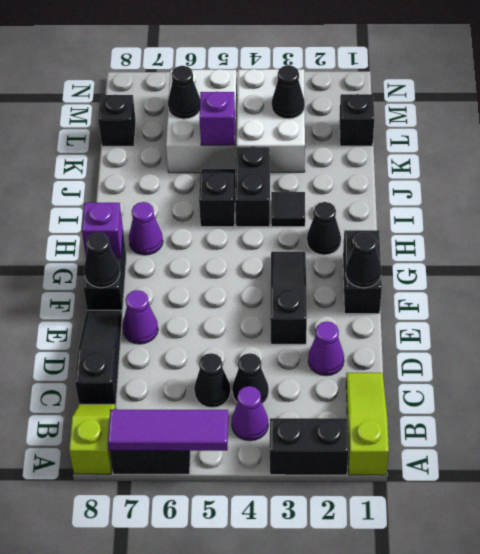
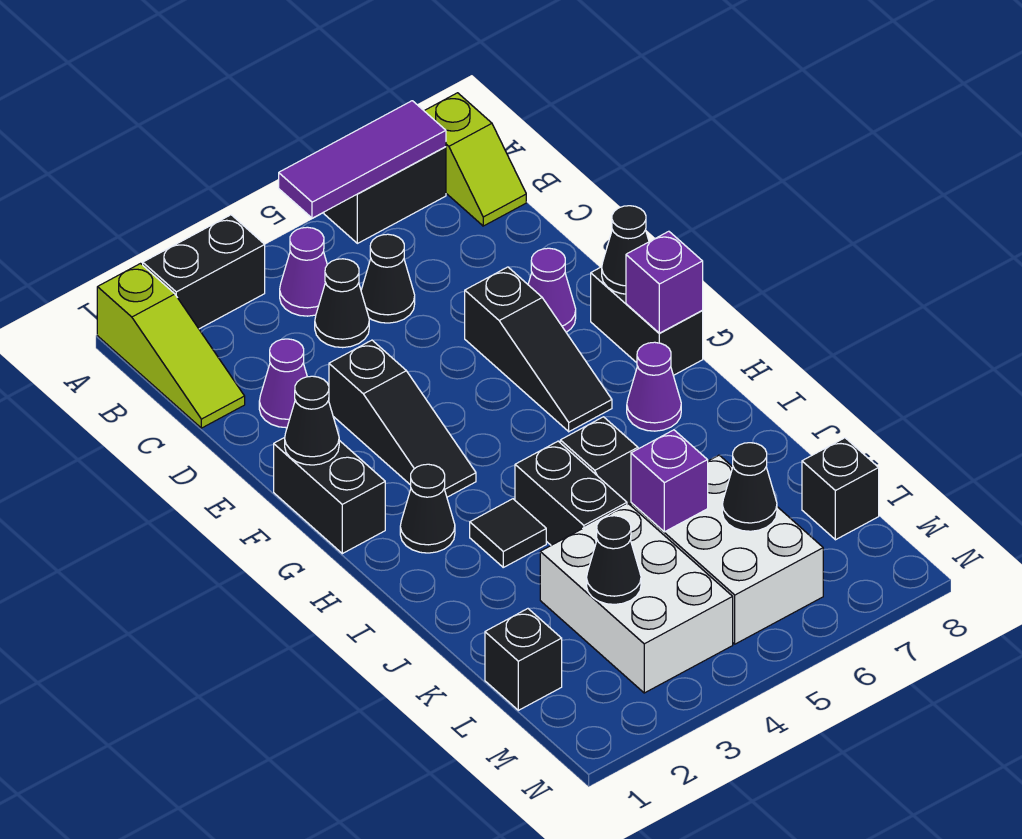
black 1x3 slope [75,310,122,407] -> black 1x3 slope moved to [465,267,612,432]

